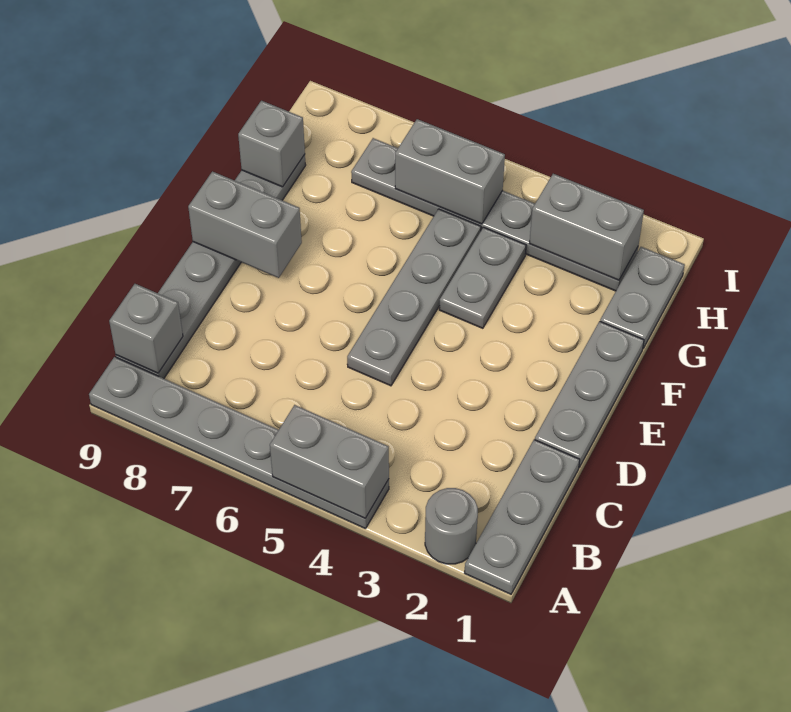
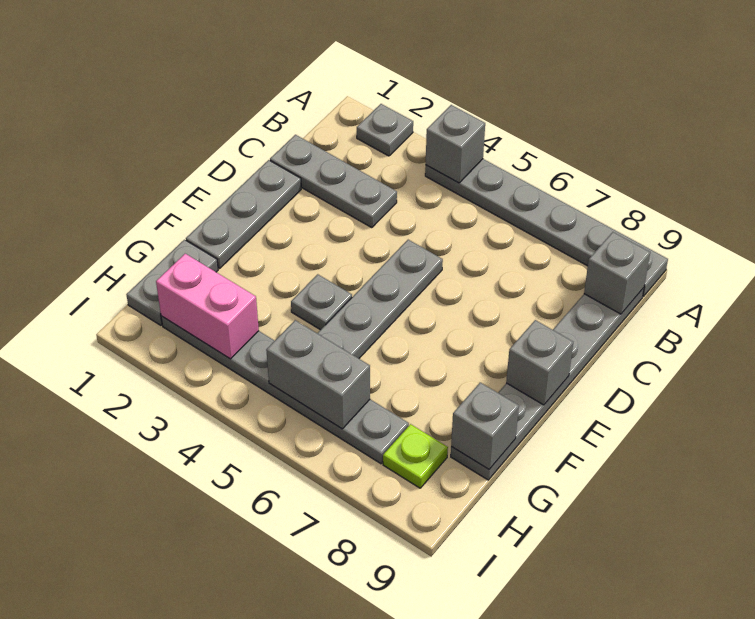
grey 1x3 plate [465,440,580,594] -> grey 1x3 plate turned to [270,135,397,228]
grey 1x1 round brick [425,488,478,564] -> grey 1x1 plate [357,104,413,156]
grey 1x2 brick [270,405,389,518] -> grey 1x1 brick [426,105,485,183]
grey 1x2 brick [188,171,302,278] -> grey 1x1 brick [506,320,573,405]
grey 1x2 plate [439,227,526,328] -> grey 1x1 plate [291,274,352,330]
grey 1x2 brick [530,174,644,280] -> pink 1x2 brick [156,254,259,359]
none -> lime 1x1 plate [383,424,448,488]

